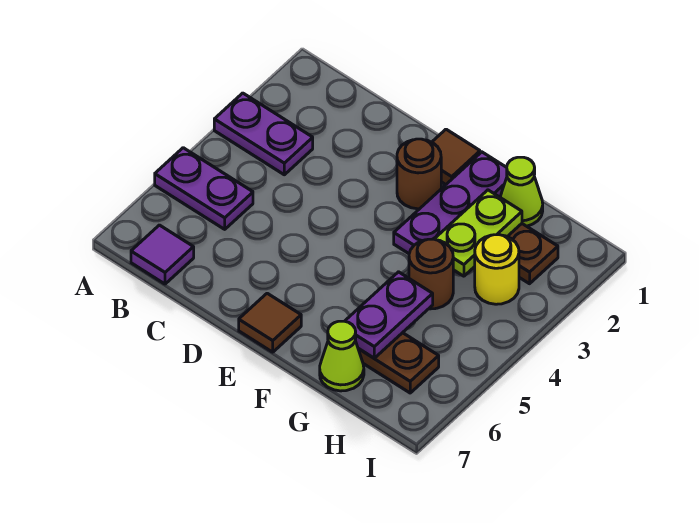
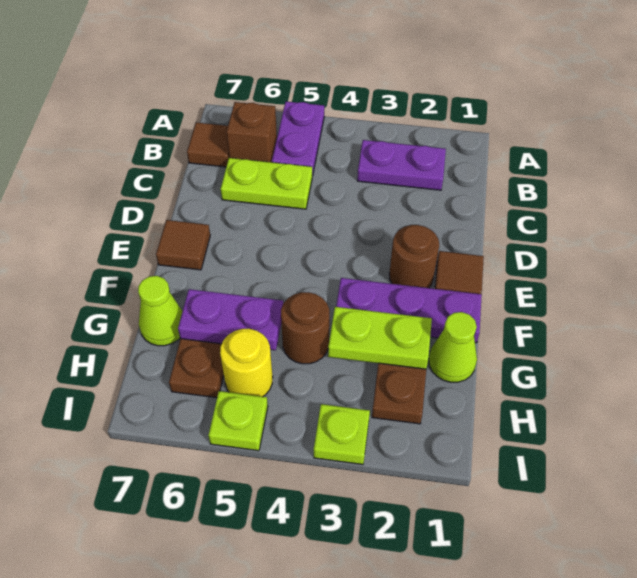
purple 1x2 plate [214,93,313,175] -> purple 1x2 plate turned to [357,140,446,190]
none -> brown 1x1 brick [226,102,277,162]
purple 1x1 tile [131,225,194,284] -> brown 1x1 tile [187,122,229,167]
none -> lime 1x2 plate [221,158,312,209]
yellow 1x1 round brick [475,235,519,304] -> yellow 1x1 round brick moved to [220,329,273,397]
none -> lime 1x1 plate [314,404,370,464]
none -> lime 1x1 plate [208,391,268,451]

